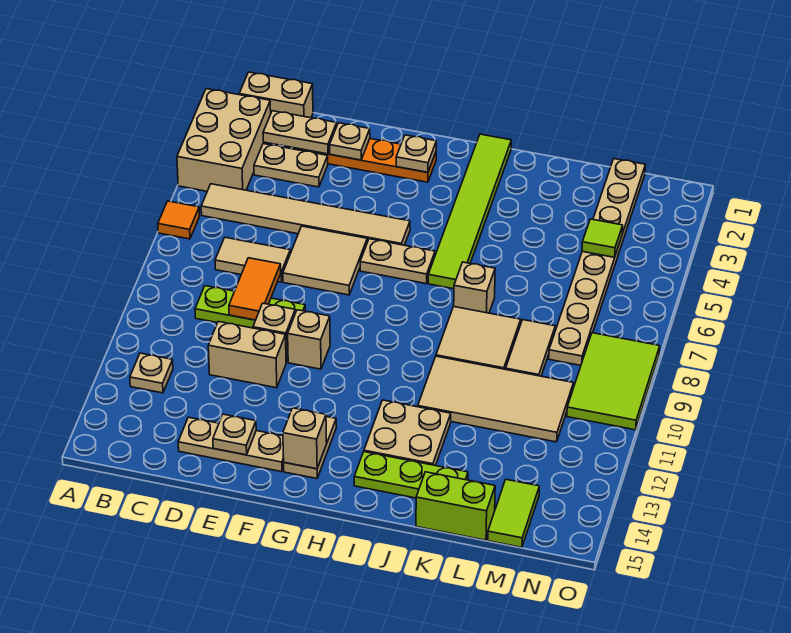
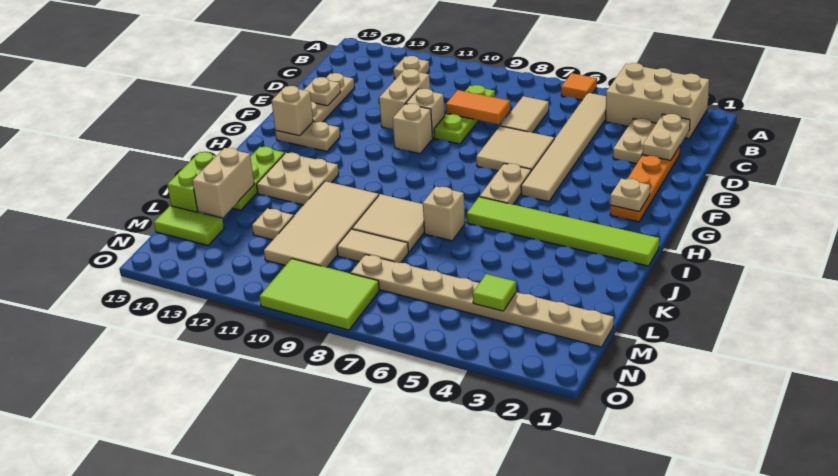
tan 1x2 brick [239,72,313,118] -> tan 1x2 brick moved to [192,148,254,217]
tan 1x1 plate [330,123,370,160] -> tan 1x1 plate moved to [252,208,294,240]

